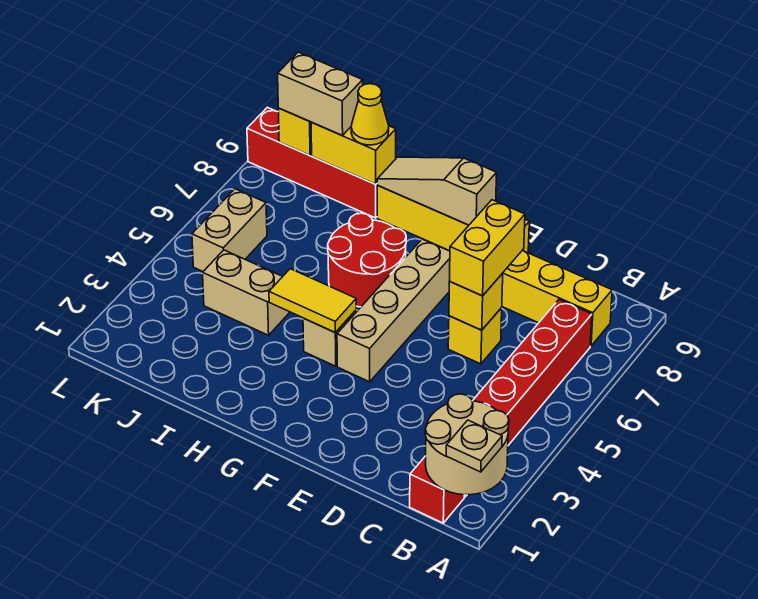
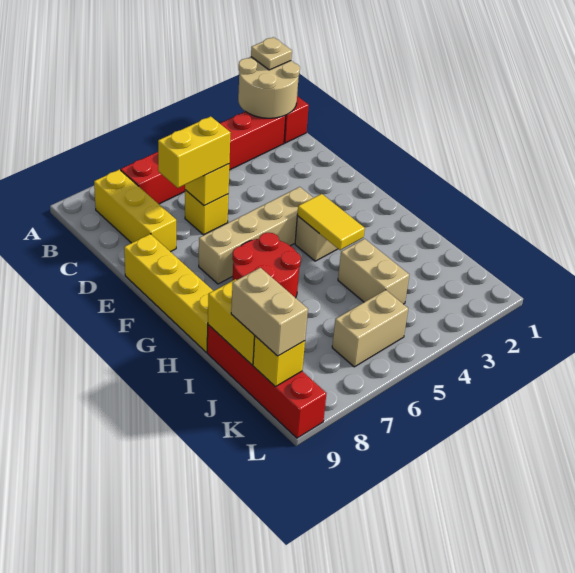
tan 1x3 slope [377,157,497,225] -> none
yellow 1x1 cone [351,84,389,145] -> none

